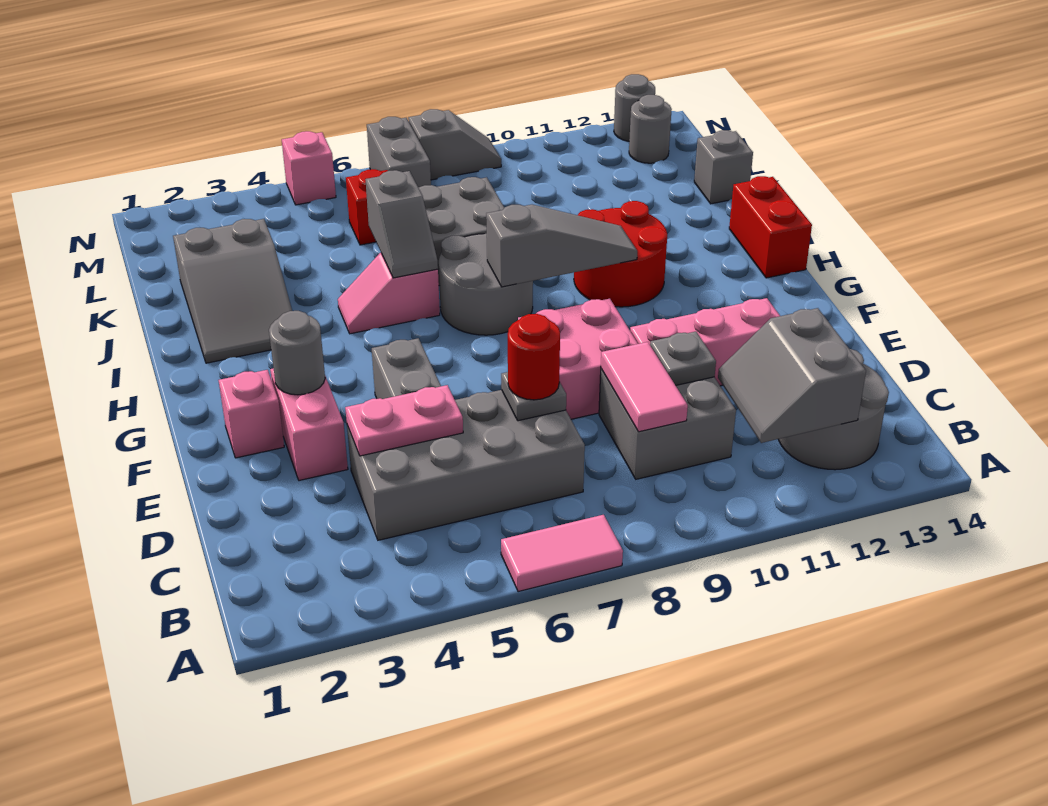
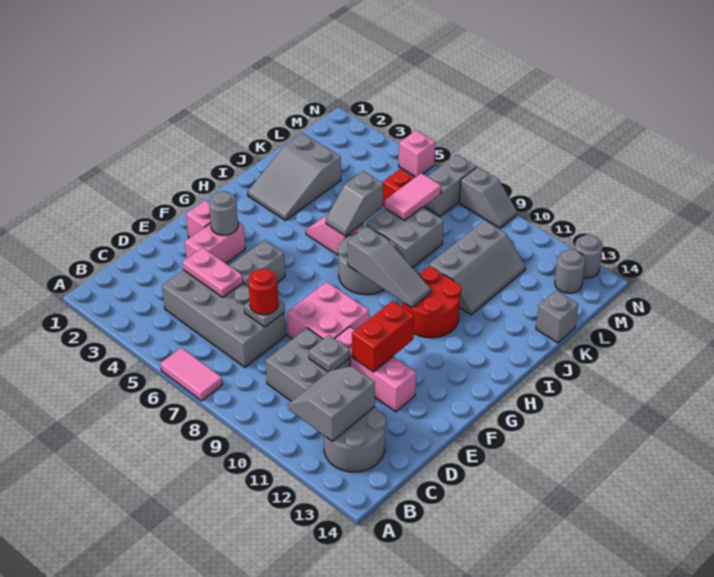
pink 1x2 tile [601,342,688,432] -> pink 1x2 tile moved to [385,173,441,220]
red 1x2 brick [729,176,812,278] -> red 1x2 brick moved to [352,301,414,372]
none -> grey 2x3 slope [429,220,525,315]

